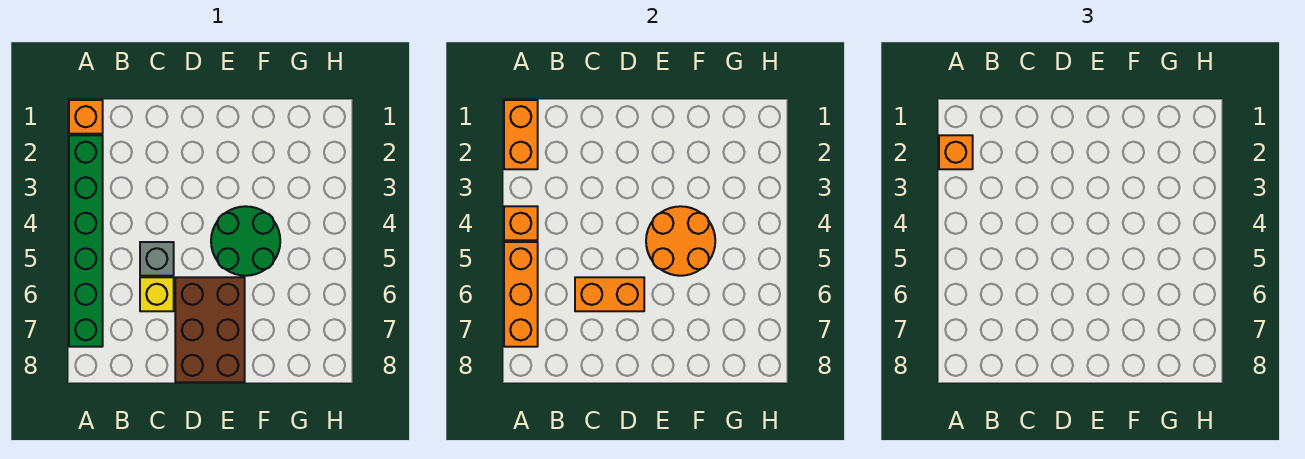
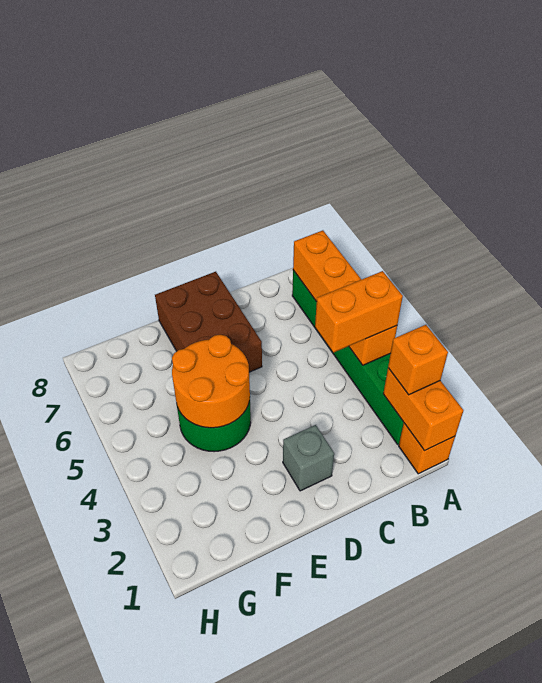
grey 1x1 brick [140,242,174,276] -> grey 1x1 brick moved to [283,425,334,491]
yellow 1x1 brick [140,277,174,311] -> none
orange 1x2 brick [575,277,644,311] -> orange 1x2 brick moved to [315,271,403,352]

